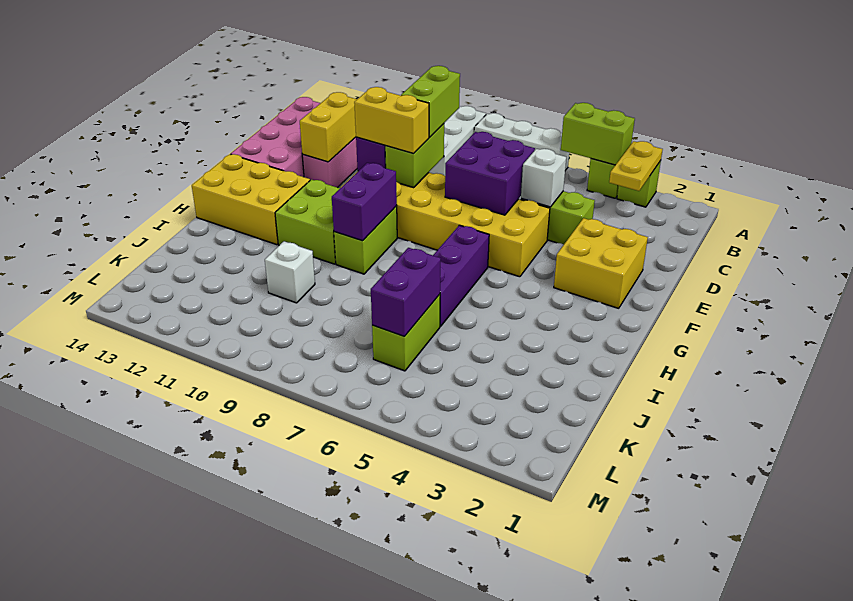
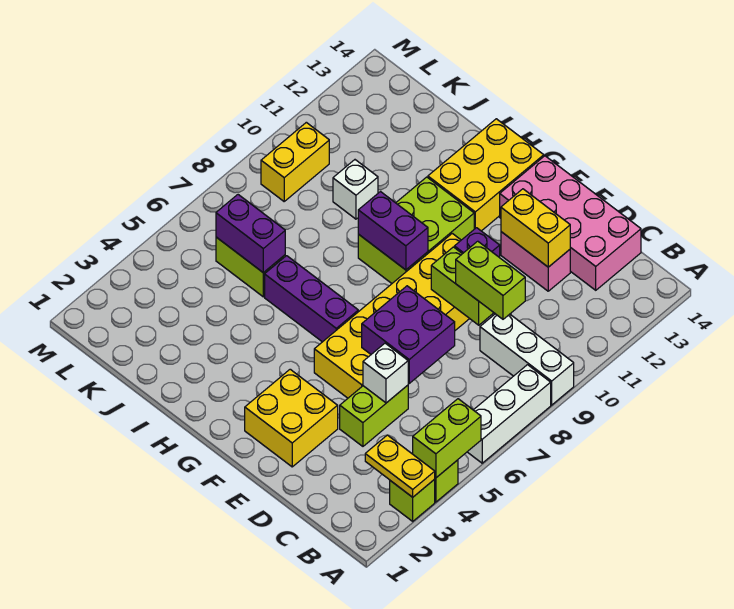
yellow 1x2 brick [354,87,429,154] -> yellow 1x2 brick moved to [261,122,329,201]

